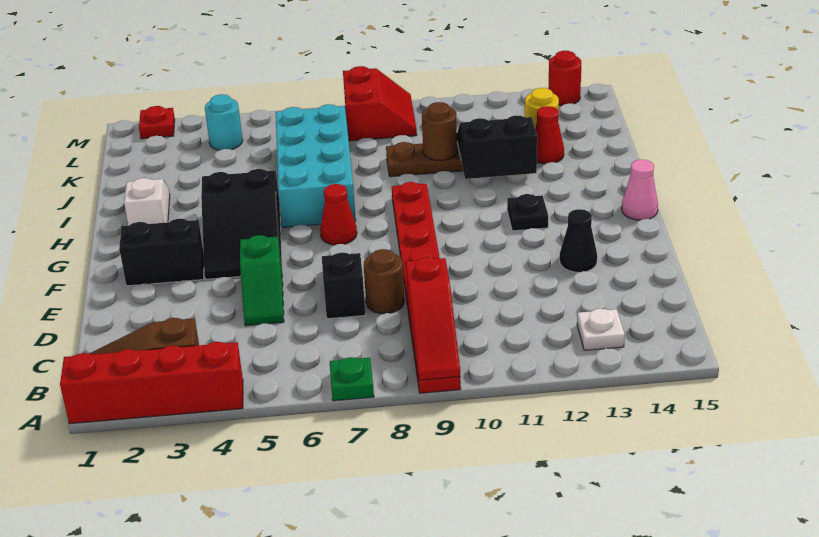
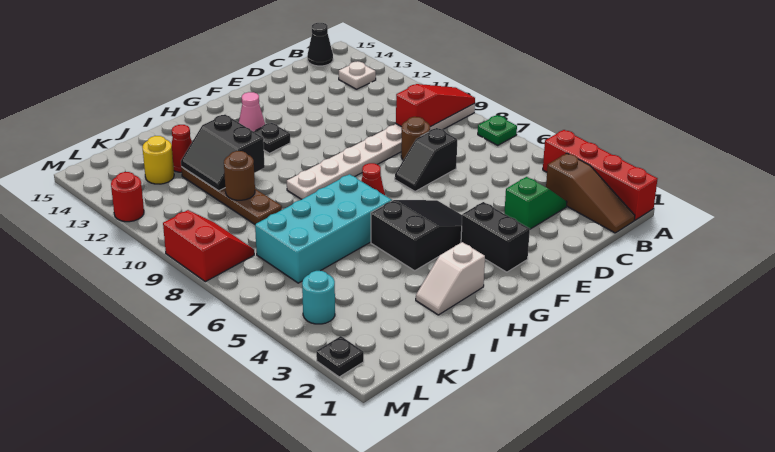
red 1x8 plate [392,182,461,393] -> white 1x8 plate [287,103,475,199]
green 1x2 slope [240,235,284,326] -> green 1x2 slope moved to [504,177,567,229]
black 1x1 cone [560,209,597,272] -> black 1x1 cone moved to [307,23,333,66]
pink 1x1 cone [622,160,658,220] -> pink 1x1 cone moved to [239,92,265,132]
red 2x2 slope [343,66,417,141] -> red 2x2 slope turned to [163,210,254,282]
red 1x1 plate [139,106,175,139] -> black 1x1 plate [316,336,364,377]
red 1x1 round brick [548,51,581,105] -> red 1x1 round brick moved to [111,172,144,222]

